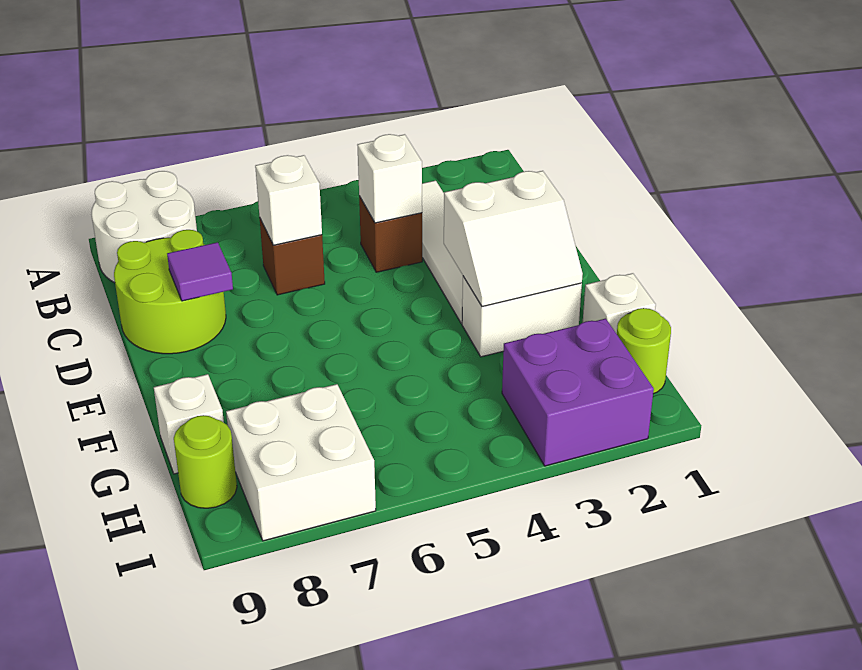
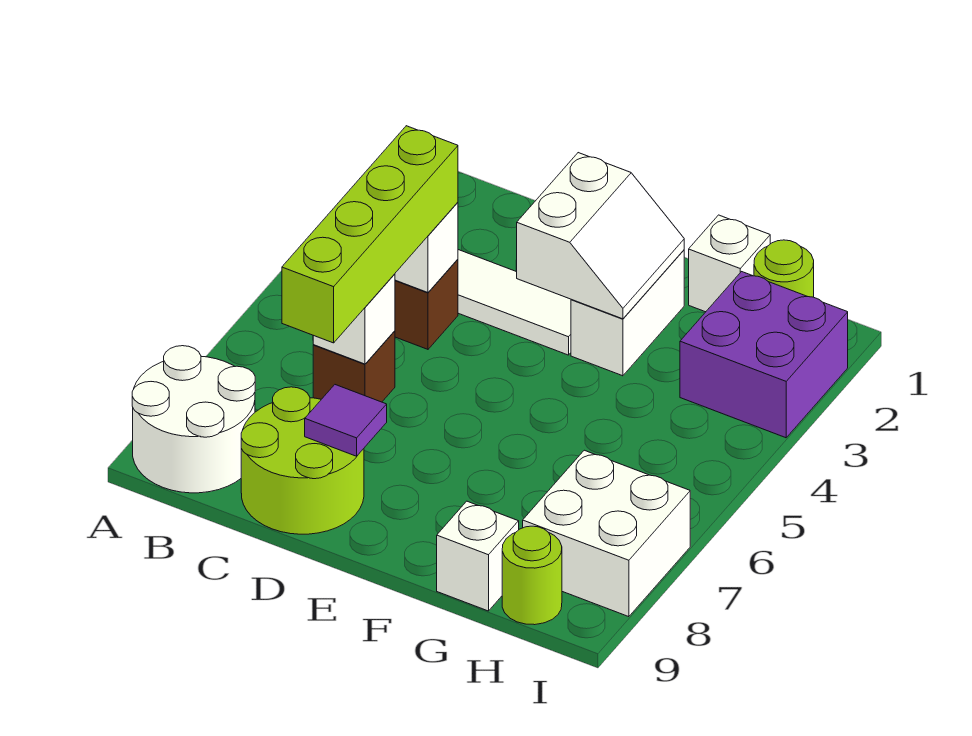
none -> lime 1x4 brick [282,126,458,343]

